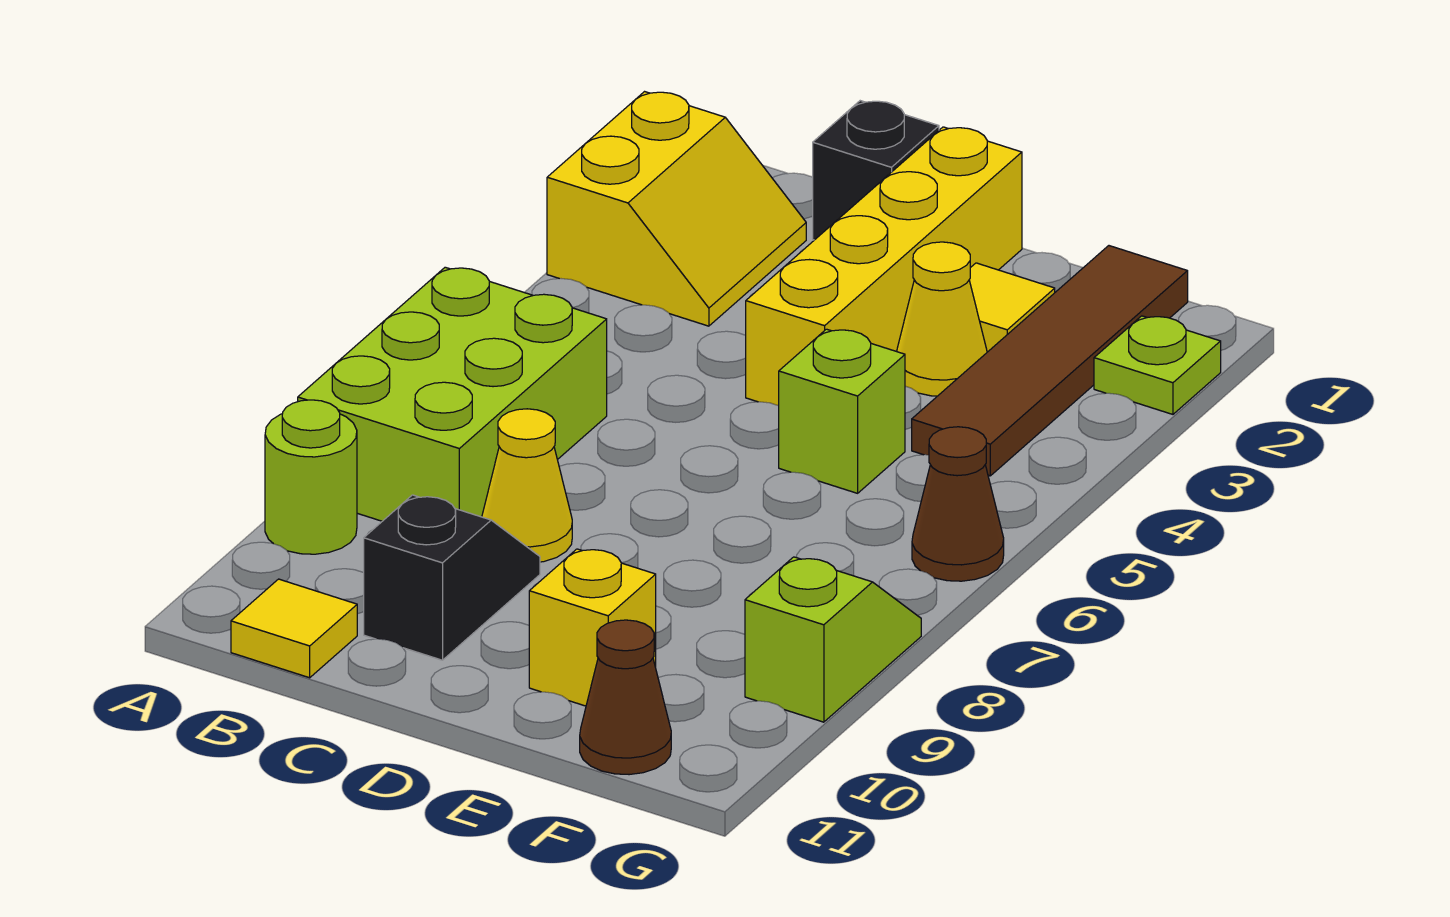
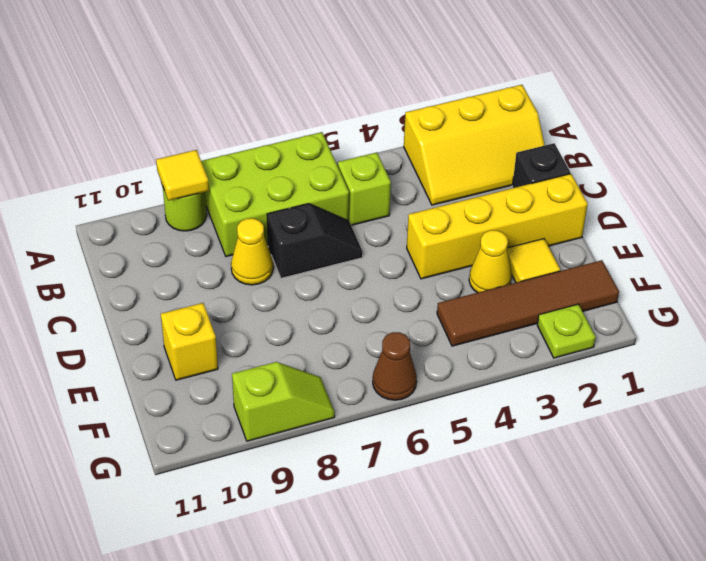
yellow 2x2 slope [547,92,806,326] -> yellow 2x3 slope [404,85,545,205]
yellow 1x1 tile [231,579,357,678] -> yellow 1x1 tile moved to [156,150,209,201]
black 1x2 slope [364,495,540,660] -> black 1x2 slope moved to [267,204,363,278]
lime 1x1 brick [779,329,905,493] -> lime 1x1 brick moved to [338,152,391,225]
brown 1x1 cone [580,620,671,775] -> none

